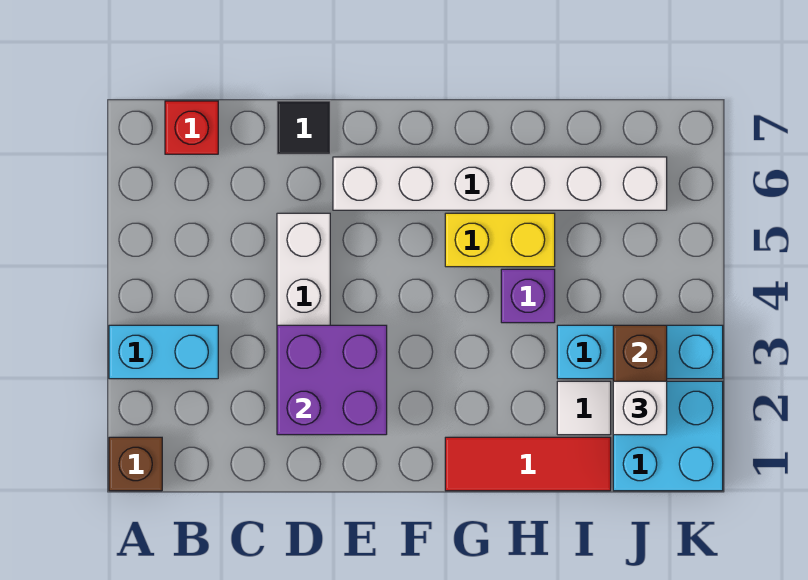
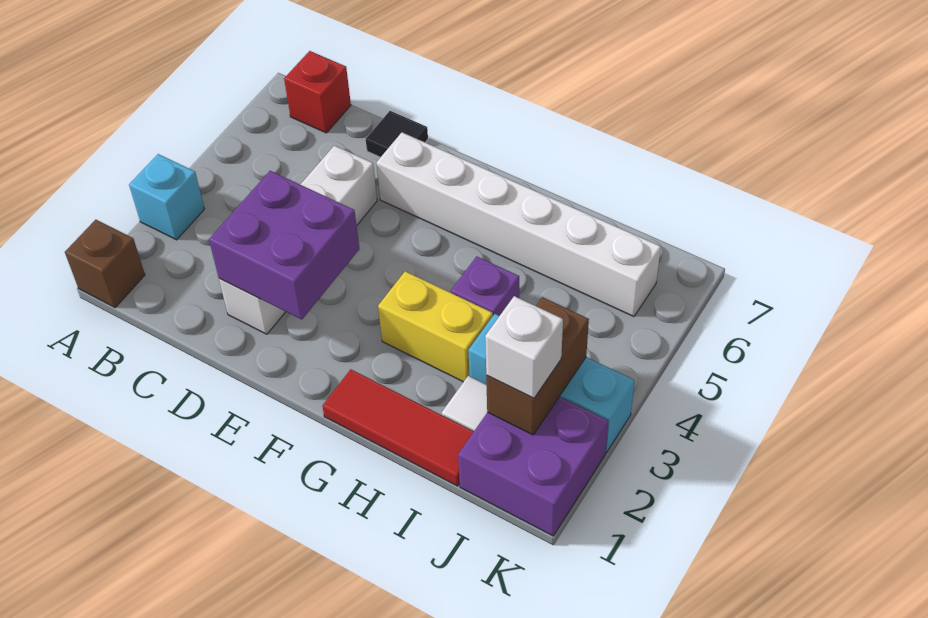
cyan 1x2 brick [109,325,218,379] -> cyan 1x1 brick [129,154,204,240]
yellow 1x2 brick [445,213,555,267] -> yellow 1x2 brick moved to [378,271,493,382]
cyan 2x2 brick [613,381,723,491] -> purple 2x2 brick [458,397,609,536]

